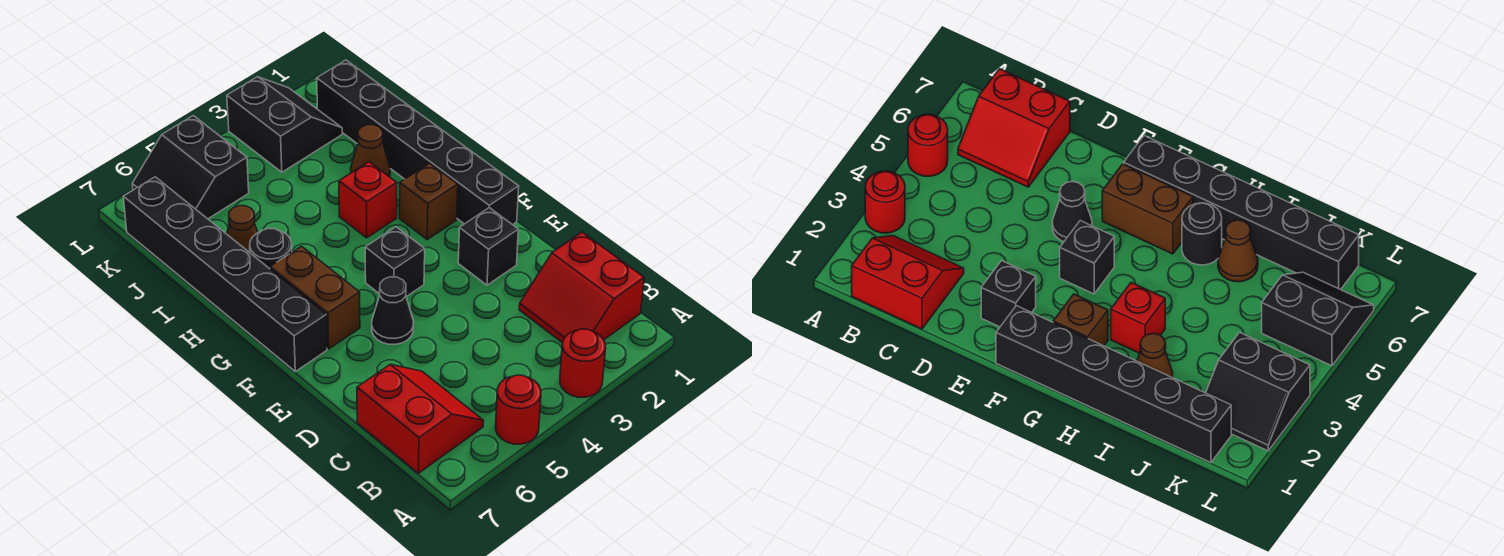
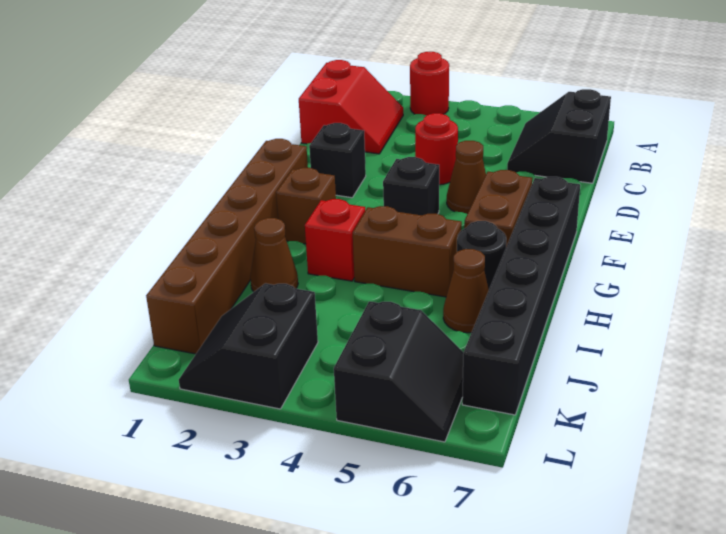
red 1x1 round brick [496,375,541,444] -> red 1x1 round brick moved to [415,113,458,185]
red 2x2 slope [357,364,484,473] -> black 2x2 slope [507,89,611,183]
black 1x1 cone [372,277,414,344] -> brown 1x1 cone [447,141,486,214]
black 1x6 brick [317,60,519,225] -> brown 1x6 brick [146,139,308,354]
none -> brown 1x2 brick [353,206,462,297]

